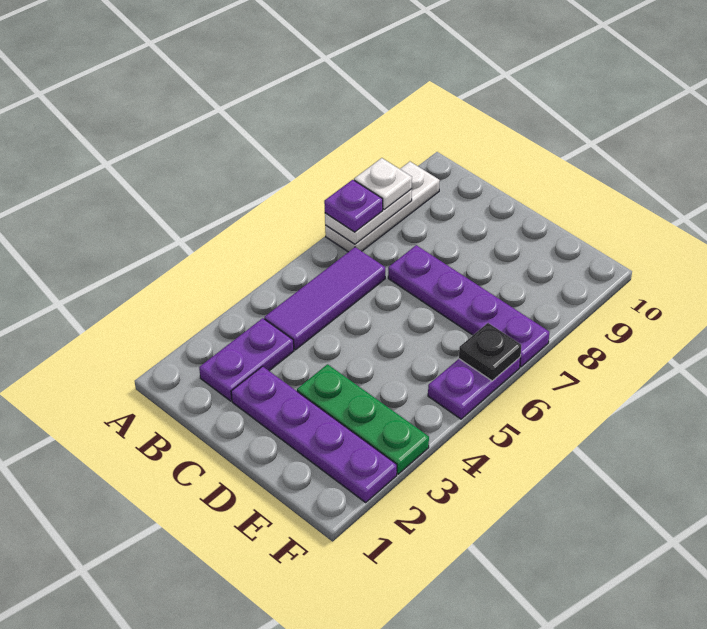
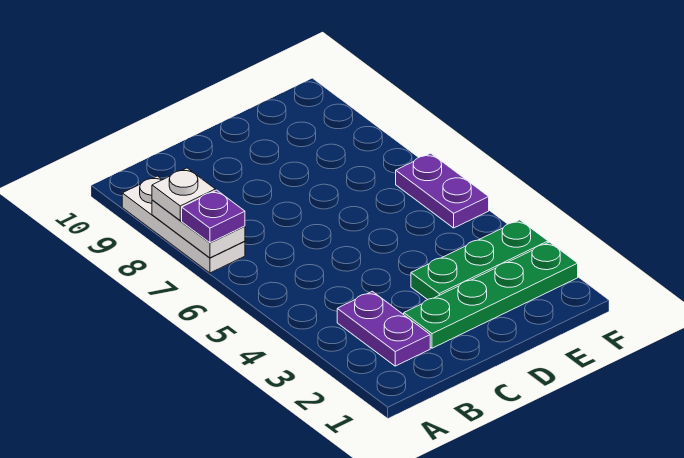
purple 1x3 tile [264,247,385,350] -> none
purple 1x4 plate [231,366,397,502] -> green 1x4 plate [404,242,578,348]
purple 1x4 plate [388,245,549,367] -> none
black 1x1 plate [459,323,521,381] -> none

